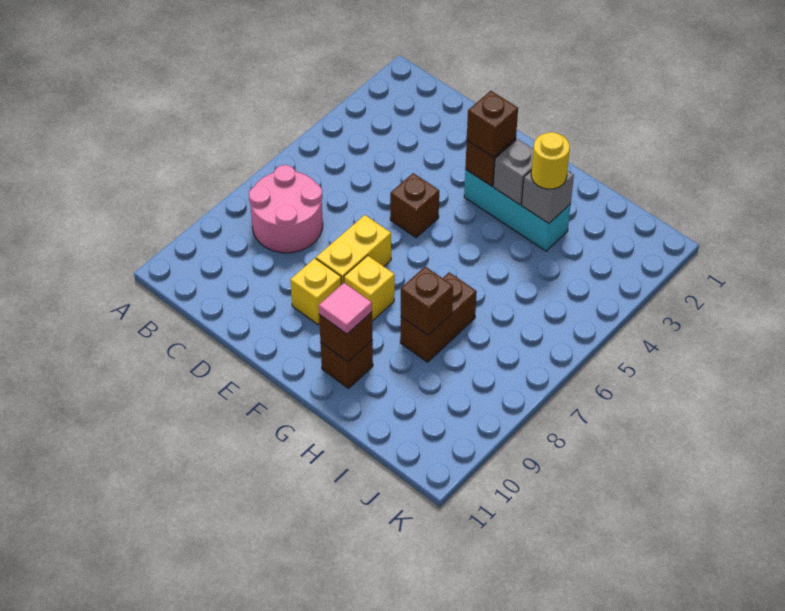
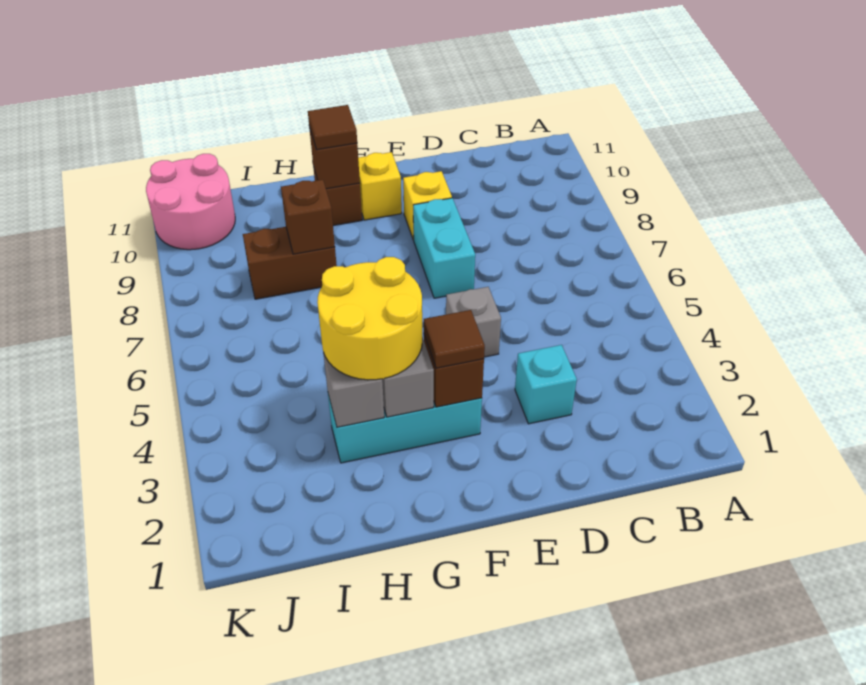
pink 2x2 round brick [249,165,323,253] -> pink 2x2 round brick moved to [146,154,235,250]
none -> cyan 1x1 brick [515,345,577,424]
brown 1x1 brick [390,173,439,238] -> grey 1x1 brick [446,287,501,357]
yellow 1x2 brick [316,215,391,284] -> cyan 1x2 brick [413,198,475,298]
brown 1x1 brick [467,91,518,157] -> brown 1x1 tile [424,310,485,368]
yellow 1x1 brick [344,256,395,321] -> yellow 1x1 brick moved to [358,152,402,220]
pink 1x1 tile [319,283,372,334] -> brown 1x1 tile [308,105,357,150]
yellow 1x1 round brick [531,132,570,189] -> yellow 2x2 round brick [317,257,423,380]
brown 1x2 brick [400,272,477,362] -> brown 1x2 brick turned to [243,227,337,299]

